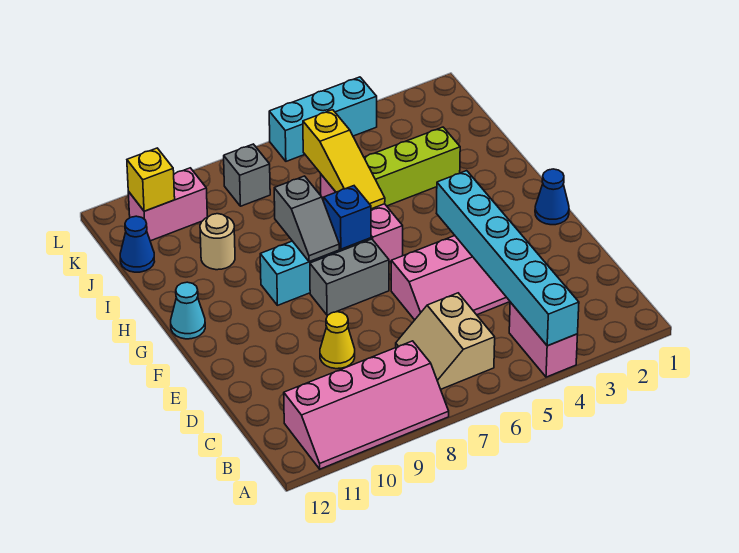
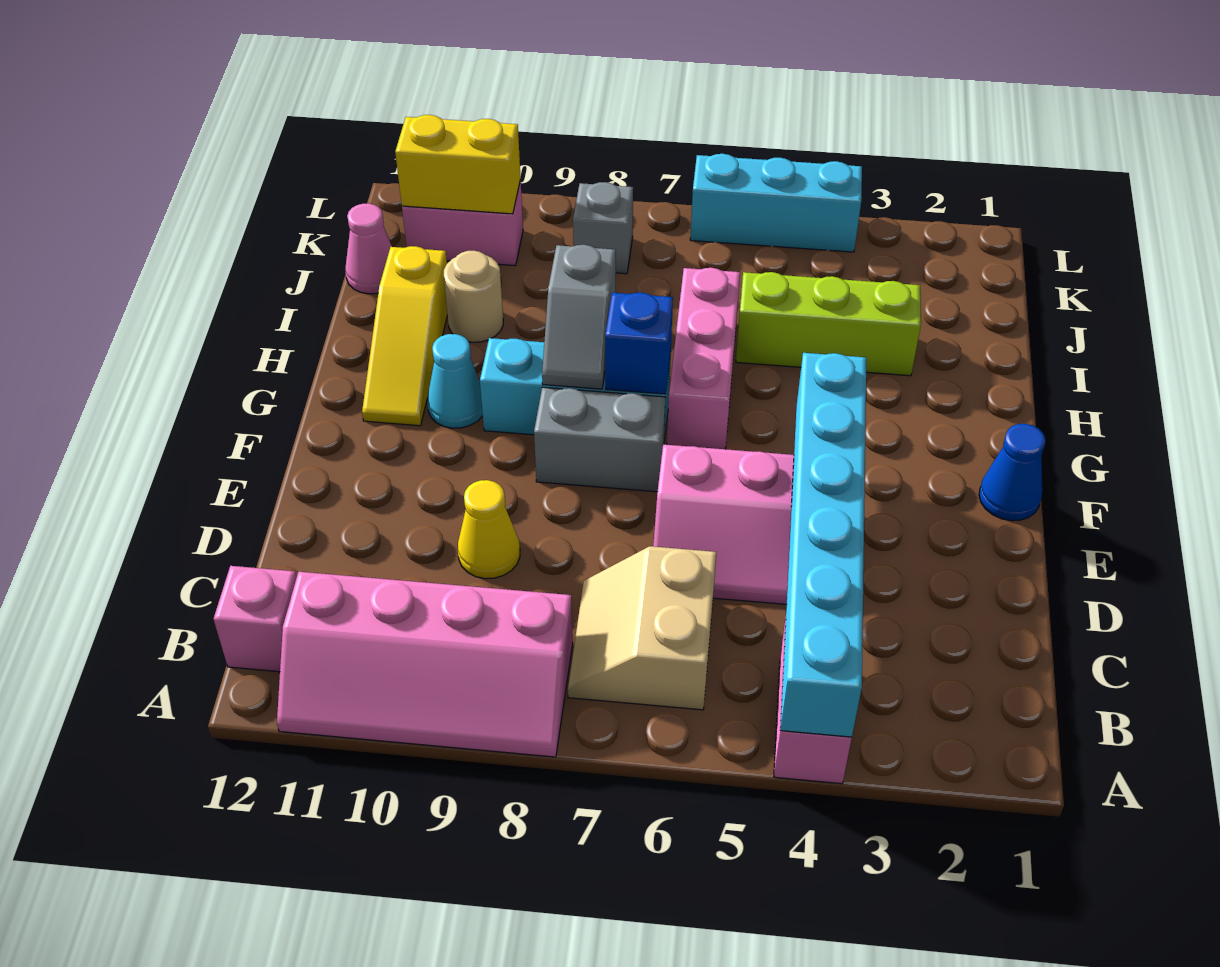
none -> pink 1x1 brick [214,566,297,672]
cyan 1x1 cone [171,282,205,339] -> cyan 1x1 cone moved to [428,334,483,428]
yellow 1x3 slope [303,110,385,209] -> yellow 1x3 slope moved to [362,246,448,426]
blue 1x1 cone [120,216,155,272] -> pink 1x1 cone [345,203,392,294]
yellow 1x1 brick [127,148,175,211] -> yellow 1x2 brick [395,115,521,214]

